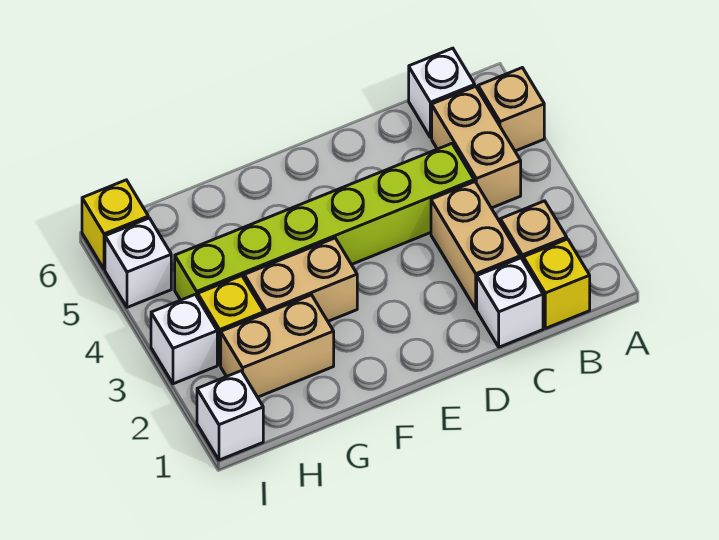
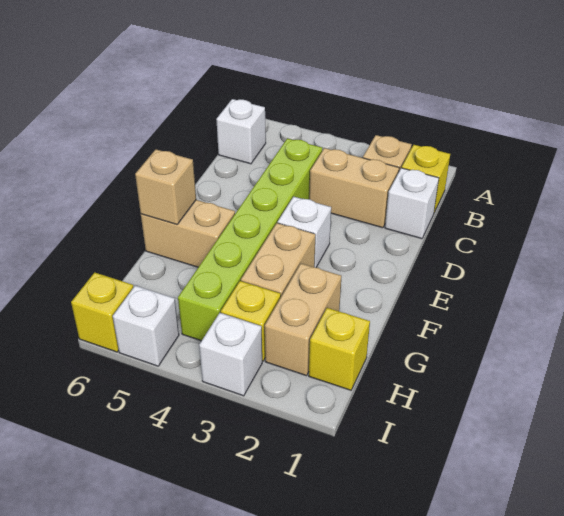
tan 1x1 brick [478,68,544,151] -> tan 1x1 brick moved to [135,150,196,225]
tan 1x2 brick [432,86,521,208] -> tan 1x2 brick moved to [141,200,235,267]
none -> yellow 1x1 brick [309,308,370,390]
white 1x1 brick [197,371,263,460] -> white 1x1 brick moved to [278,197,331,268]

